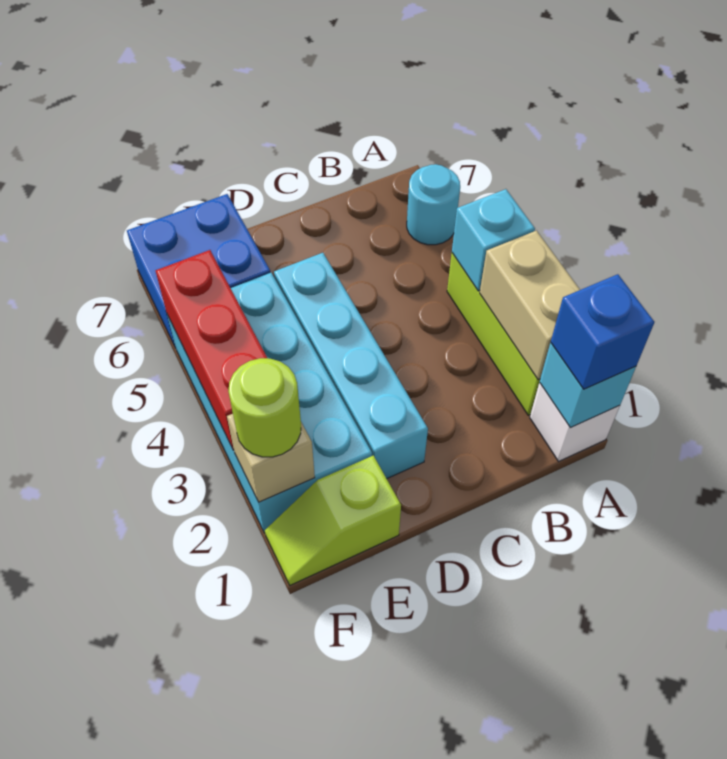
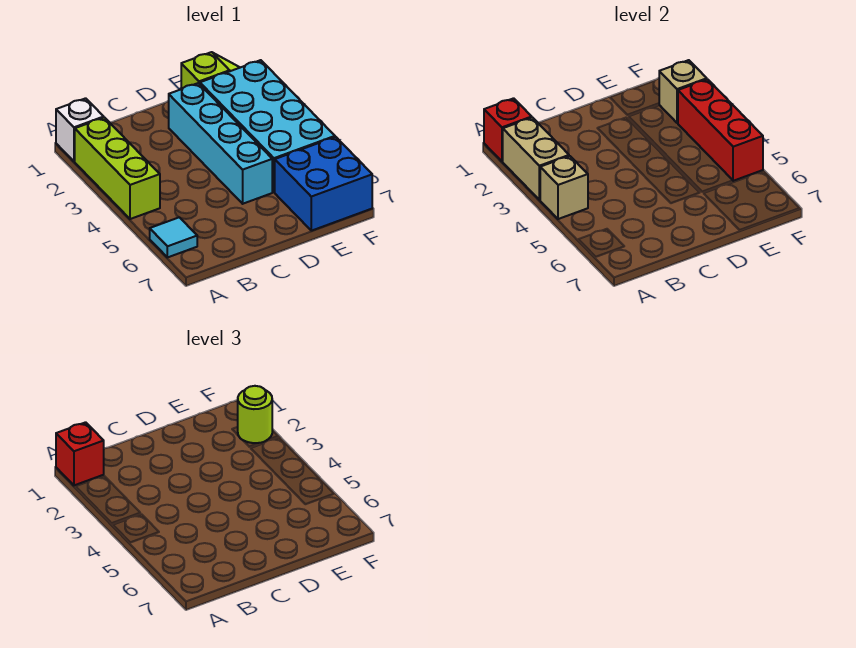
cyan 1x1 brick [540,343,636,428] -> red 1x1 brick [484,98,532,161]
blue 1x1 brick [551,274,654,389] -> red 1x1 brick [56,422,104,485]
cyan 1x1 brick [452,189,535,291] -> tan 1x1 brick [540,156,588,219]
cyan 1x1 round brick [407,164,460,245] -> cyan 1x1 tile [150,217,197,257]

